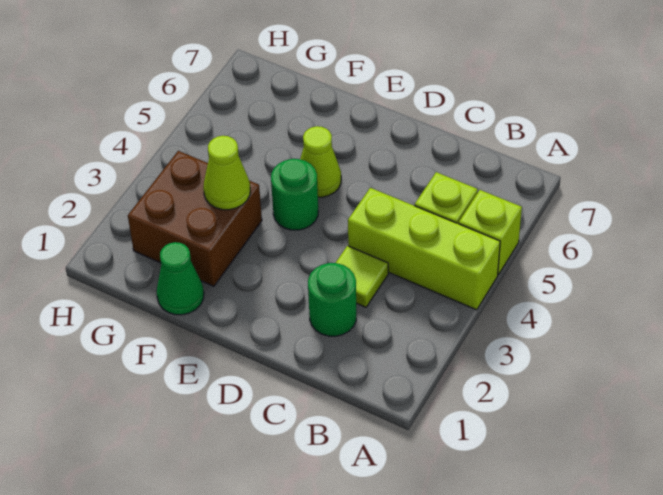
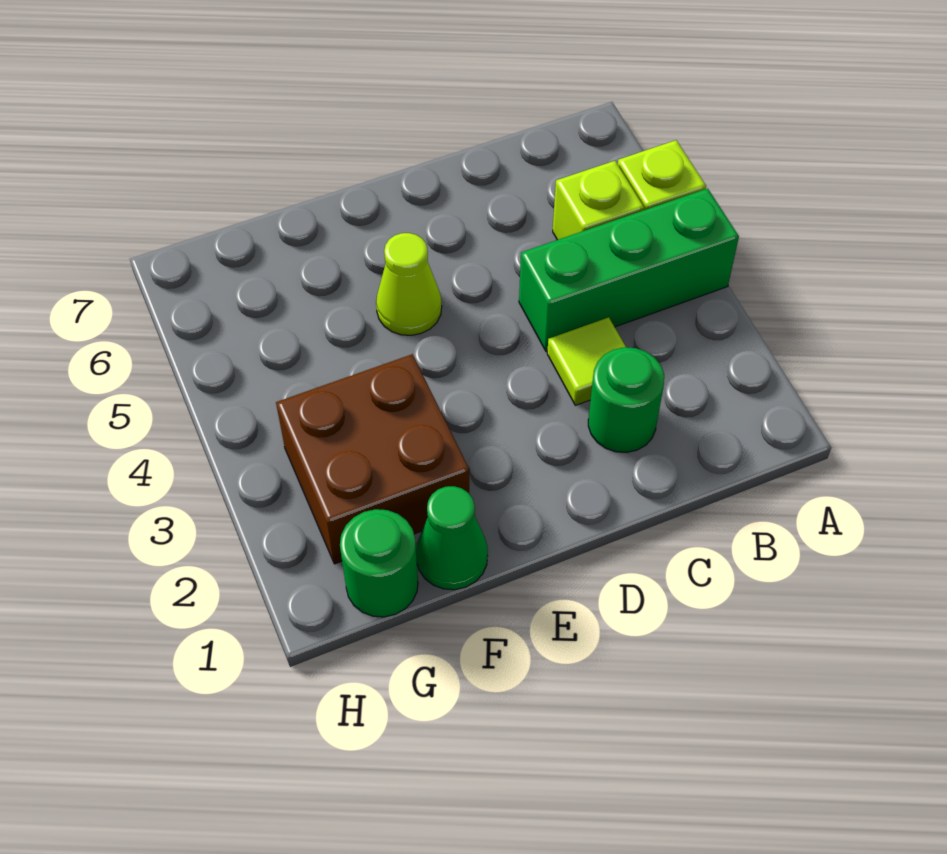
lime 1x3 brick [348,188,500,310] -> green 1x3 brick [519,189,739,351]
green 1x1 round brick [271,159,318,230] -> green 1x1 round brick moved to [340,509,418,617]
lime 1x1 cone [203,136,250,210] -> none

